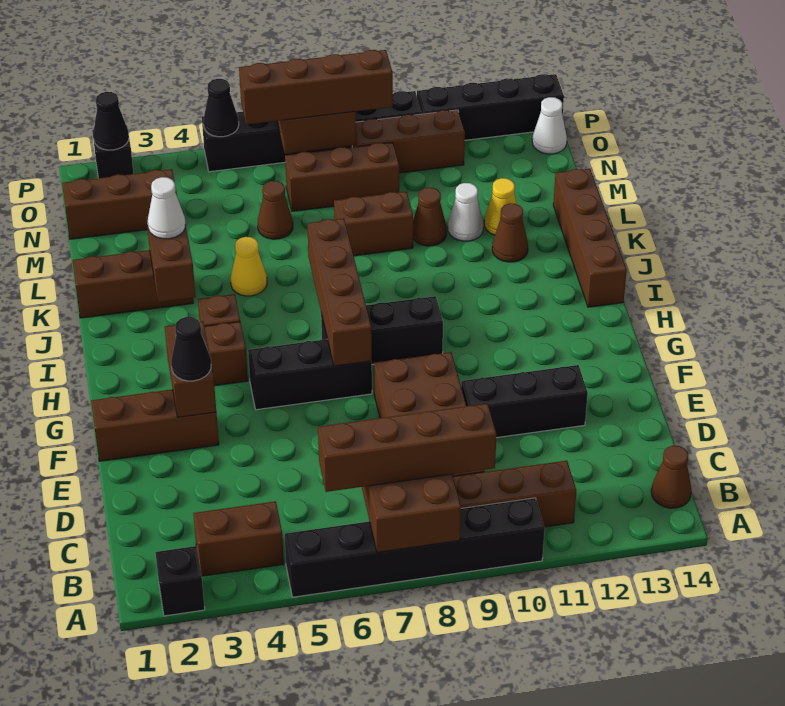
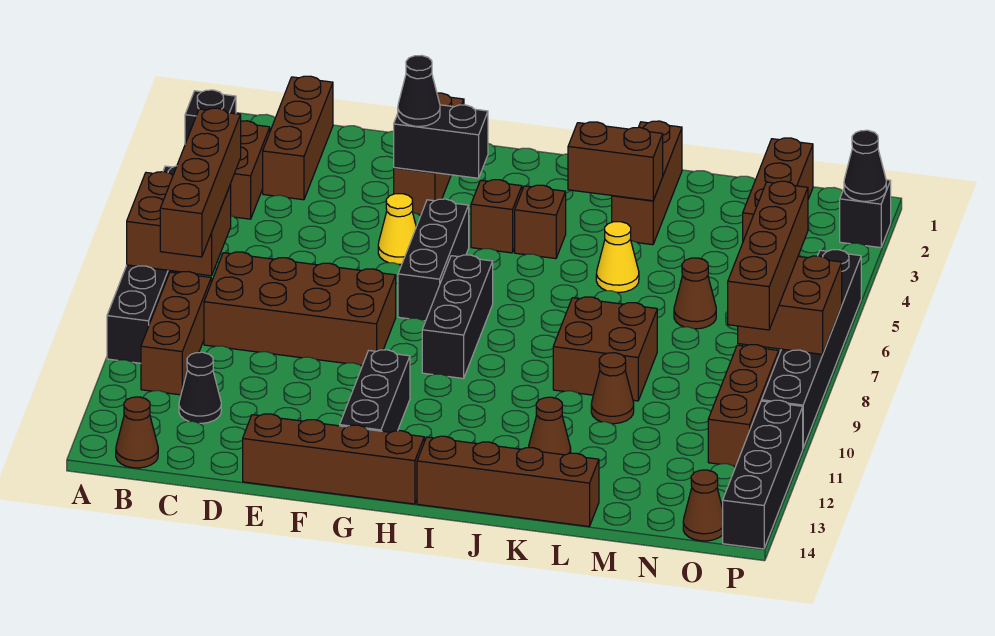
black 1x3 brick [461,365,588,438] -> black 1x3 brick moved to [340,350,410,432]
brown 1x2 brick [165,321,216,417] -> black 1x2 brick [394,105,488,178]
brown 1x4 brick [307,218,372,366] -> brown 1x4 brick moved to [243,414,424,504]
white 1x1 cone [148,177,186,239] -> none
brown 1x2 brick [334,192,413,256] -> brown 2x2 brick [553,297,657,401]
white 1x1 cone [448,183,483,241] -> none
yellow 1x1 cone [484,178,517,235] -> yellow 1x1 cone moved to [378,194,416,264]
brown 1x3 brick [285,142,399,211] -> brown 1x3 brick moved to [263,76,333,200]
white 1x1 cone [532,97,567,154] -> brown 1x1 cone [683,470,723,541]
black 1x1 cone [204,79,239,137] -> black 1x1 cone moved to [179,352,221,423]

